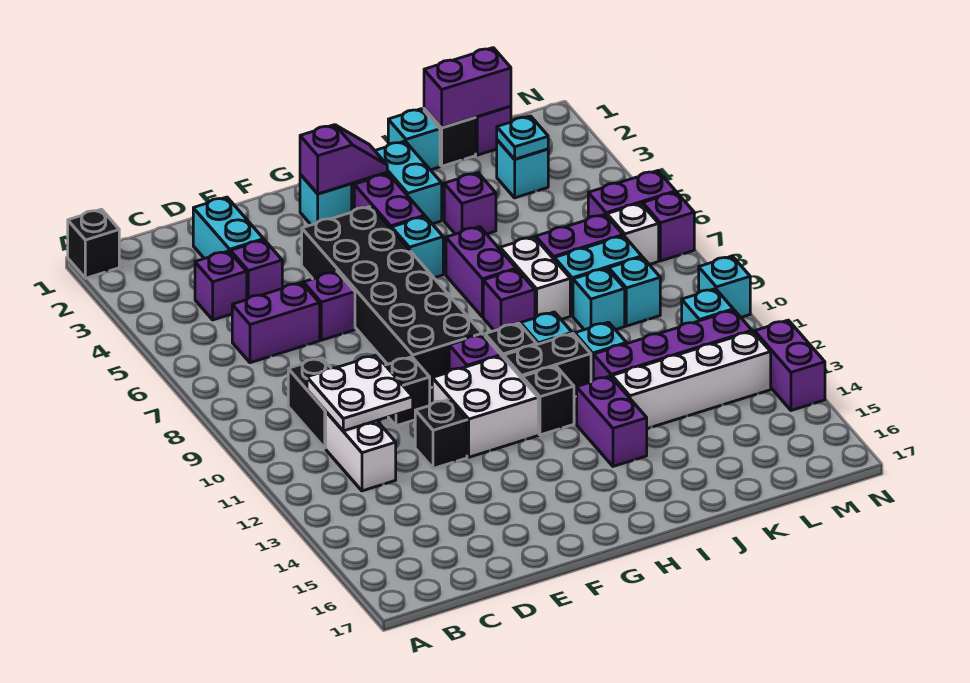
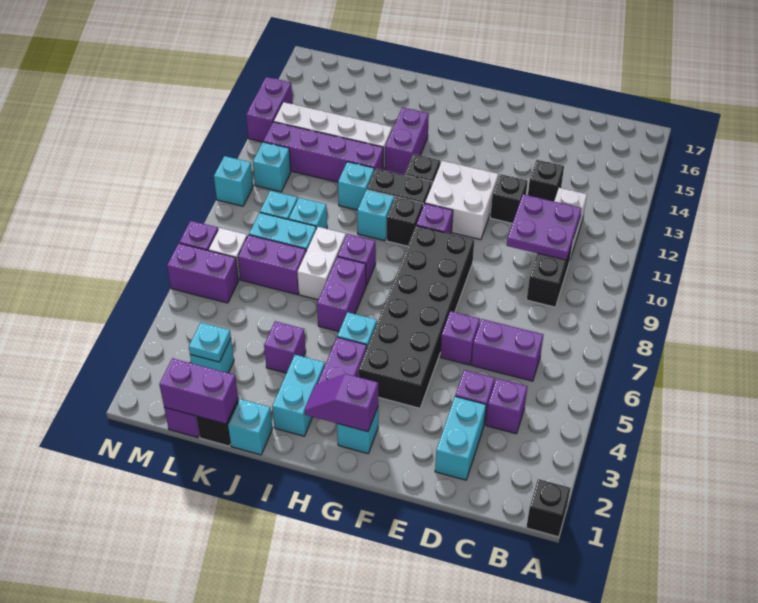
white 2x2 plate [307,355,413,431] -> purple 2x2 plate [507,194,582,260]
black 1x1 brick [385,357,430,426] -> black 1x1 brick moved to [528,160,564,201]

